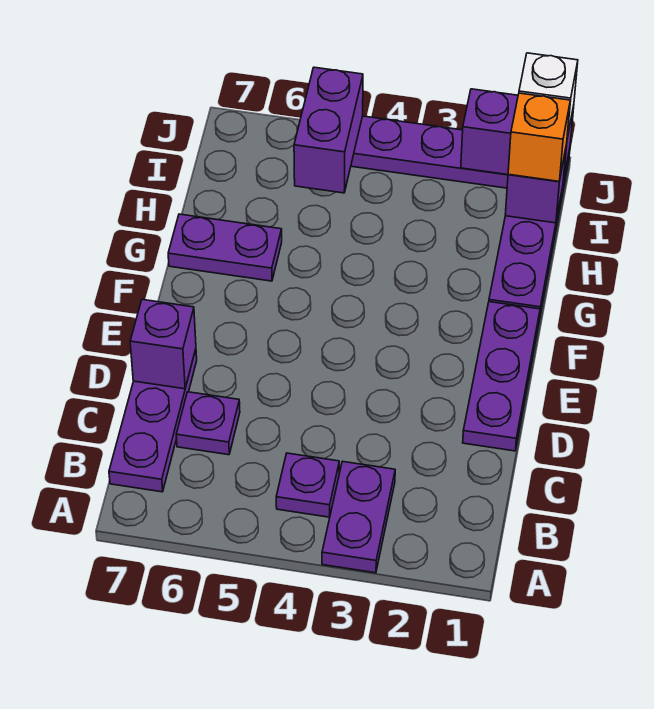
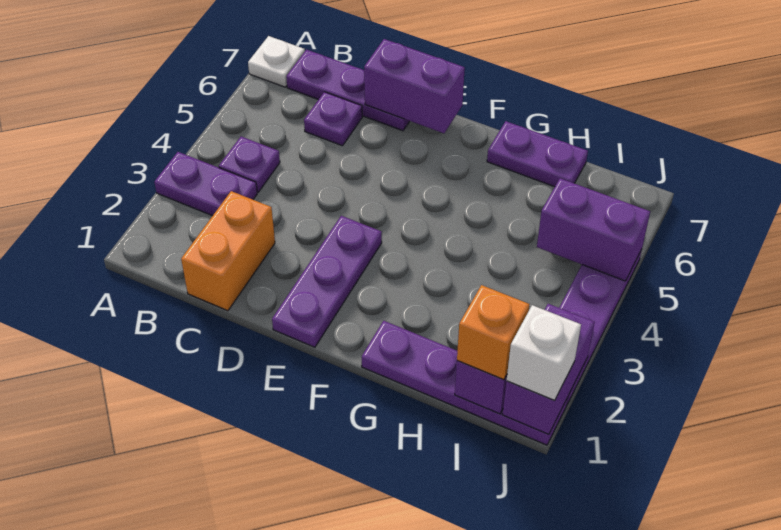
none -> white 1x1 plate [248,36,305,87]
none -> orange 1x2 brick [181,191,275,311]
purple 1x3 plate [463,302,540,451] -> purple 1x3 plate turned to [272,216,382,347]
purple 1x1 brick [130,299,196,389] -> purple 1x2 brick [364,39,465,133]
purple 1x2 plate [168,214,282,281] -> purple 1x2 plate turned to [487,121,588,187]

